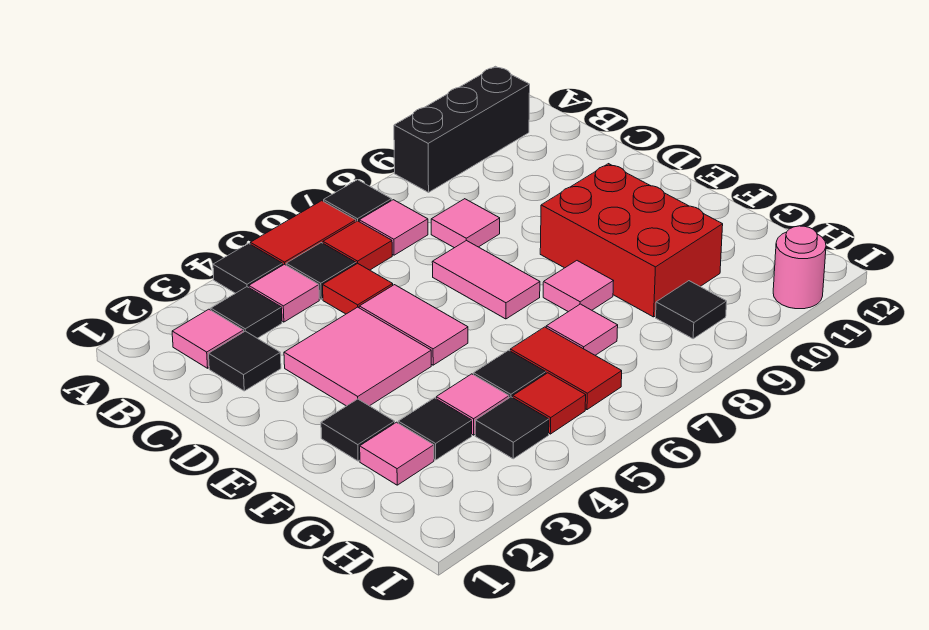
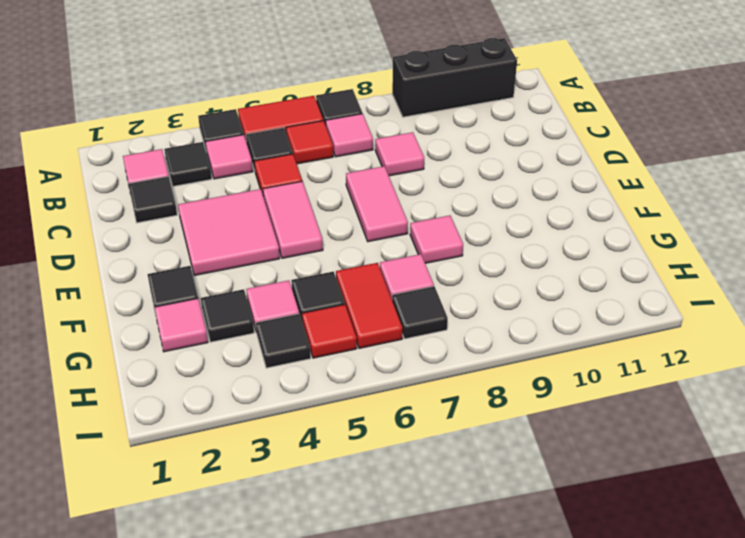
red 2x3 brick [540,164,723,317] -> none
black 1x1 tile [656,281,727,339] -> black 1x1 tile moved to [392,286,448,339]
pink 1x1 round brick [773,226,826,309] -> none

